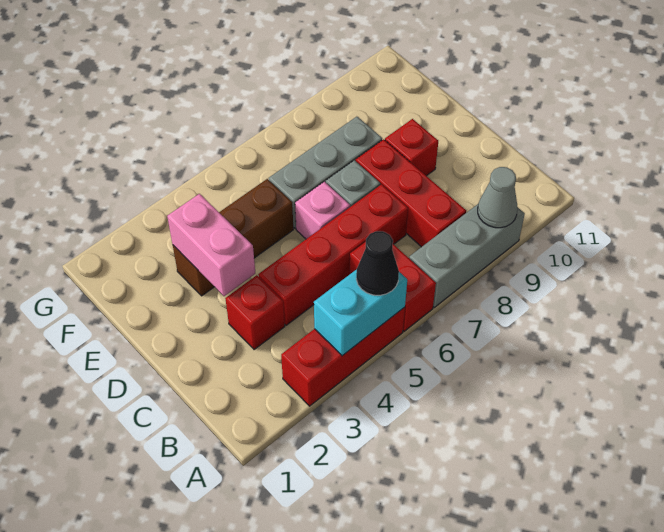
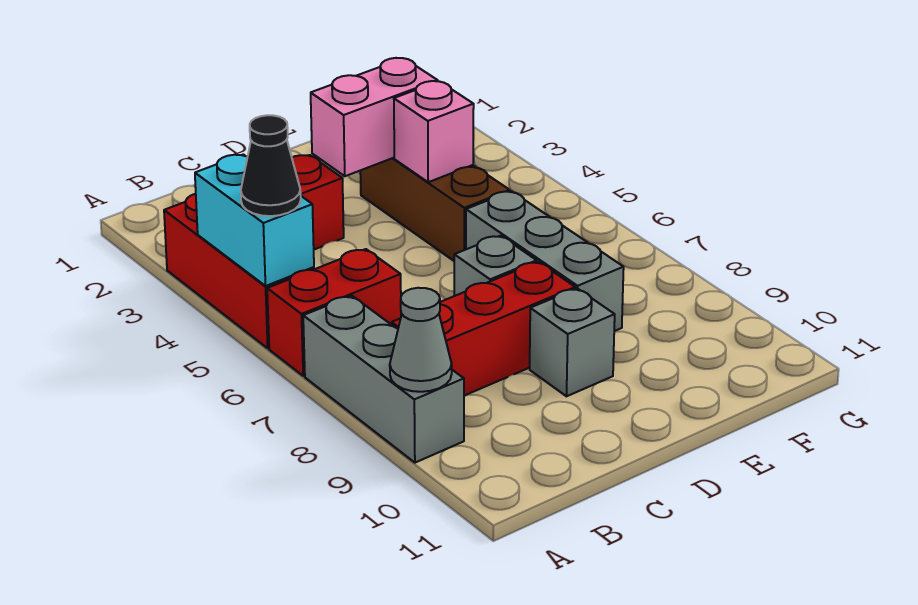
red 1x4 brick [258,184,408,325] -> none
pink 1x1 brick [295,182,350,239] -> pink 1x1 brick moved to [394,81,474,182]
red 1x1 brick [385,119,438,176] -> grey 1x1 brick [530,288,615,396]

